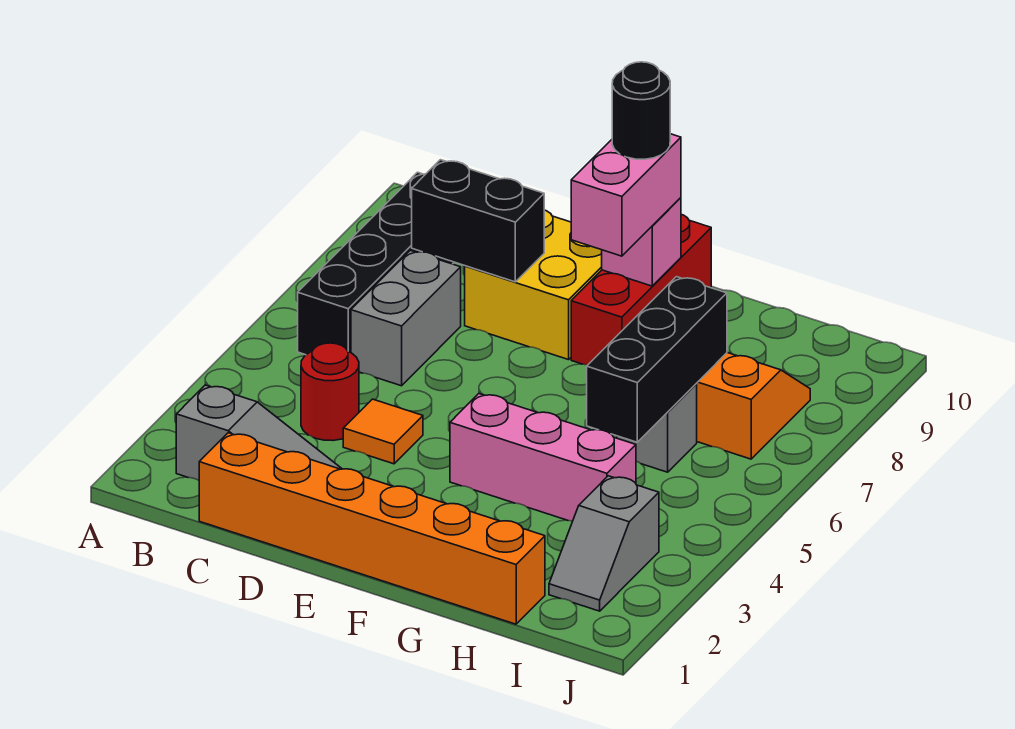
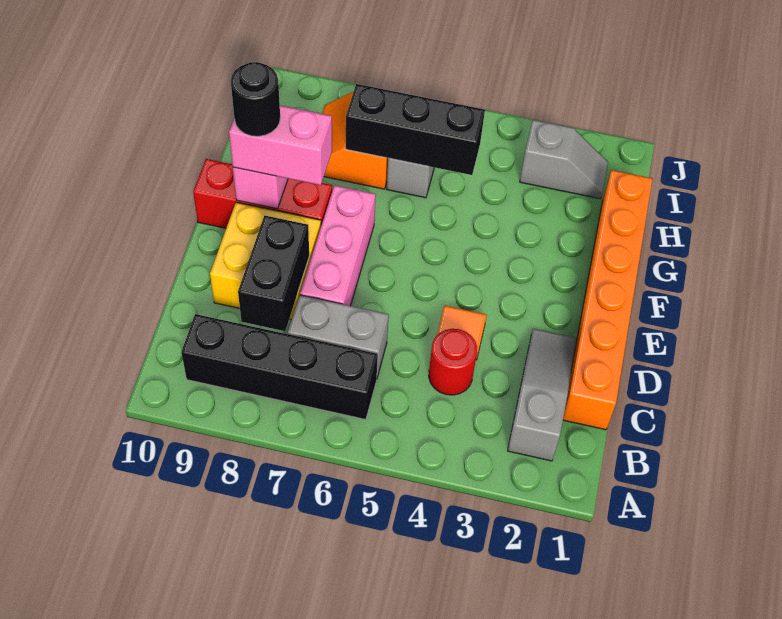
pink 1x3 brick [450,394,636,521] -> pink 1x3 brick moved to [300,185,376,306]

